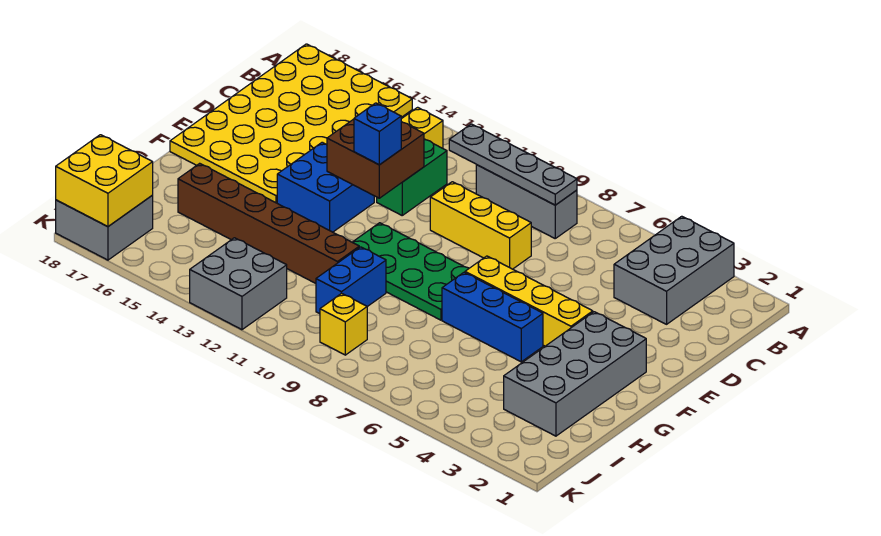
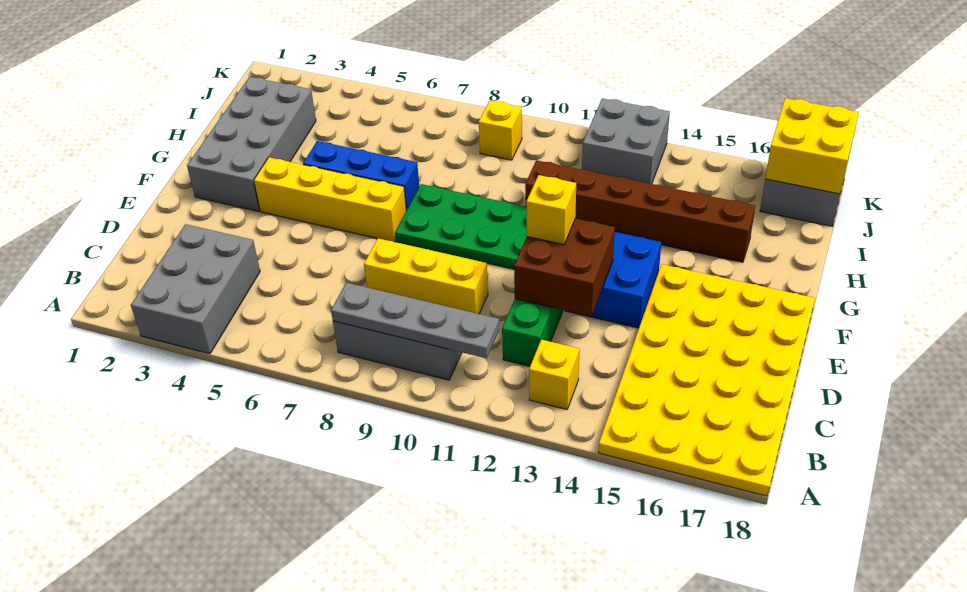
blue 1x1 brick [354,103,401,165] -> yellow 1x1 brick [526,175,576,245]
blue 1x2 brick [316,247,386,314] -> none

